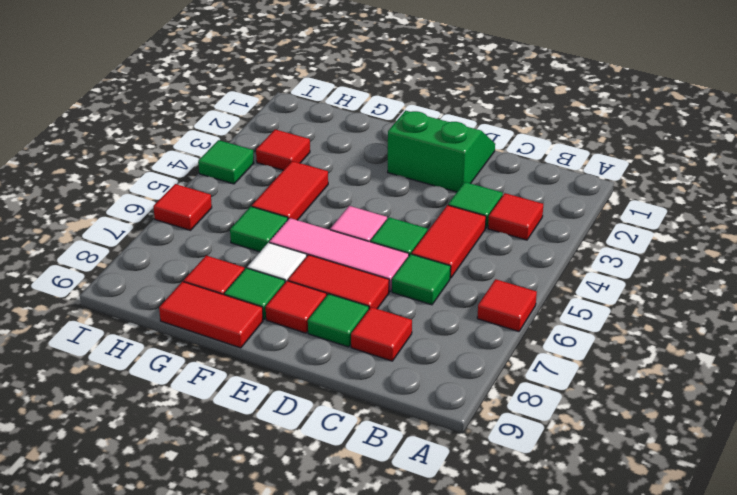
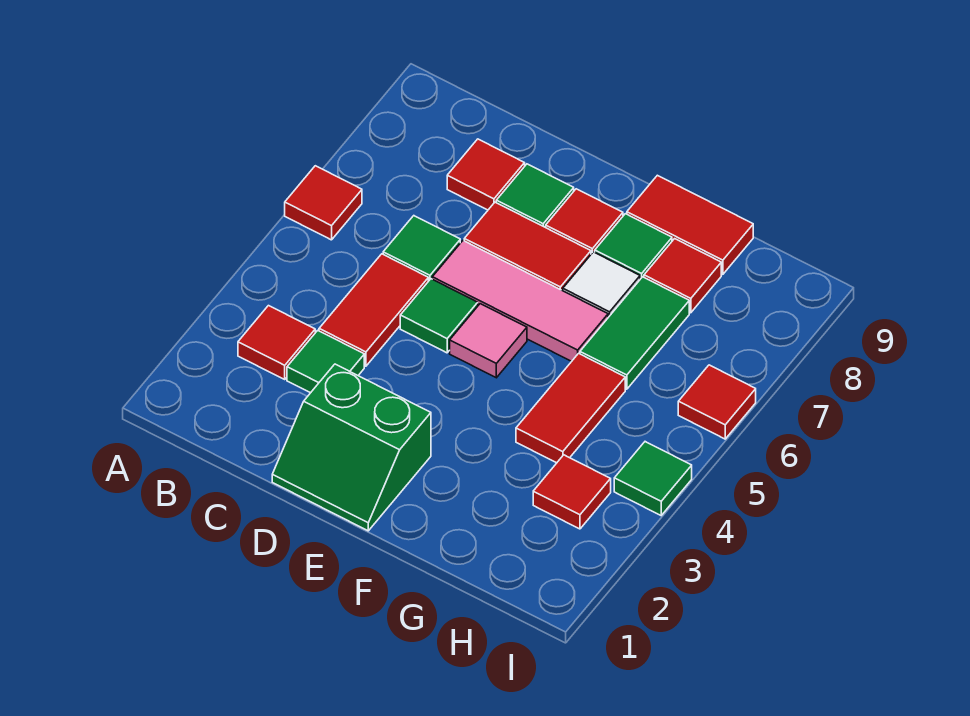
green 1x1 tile [230,207,288,252] -> green 1x2 tile [580,277,689,389]

